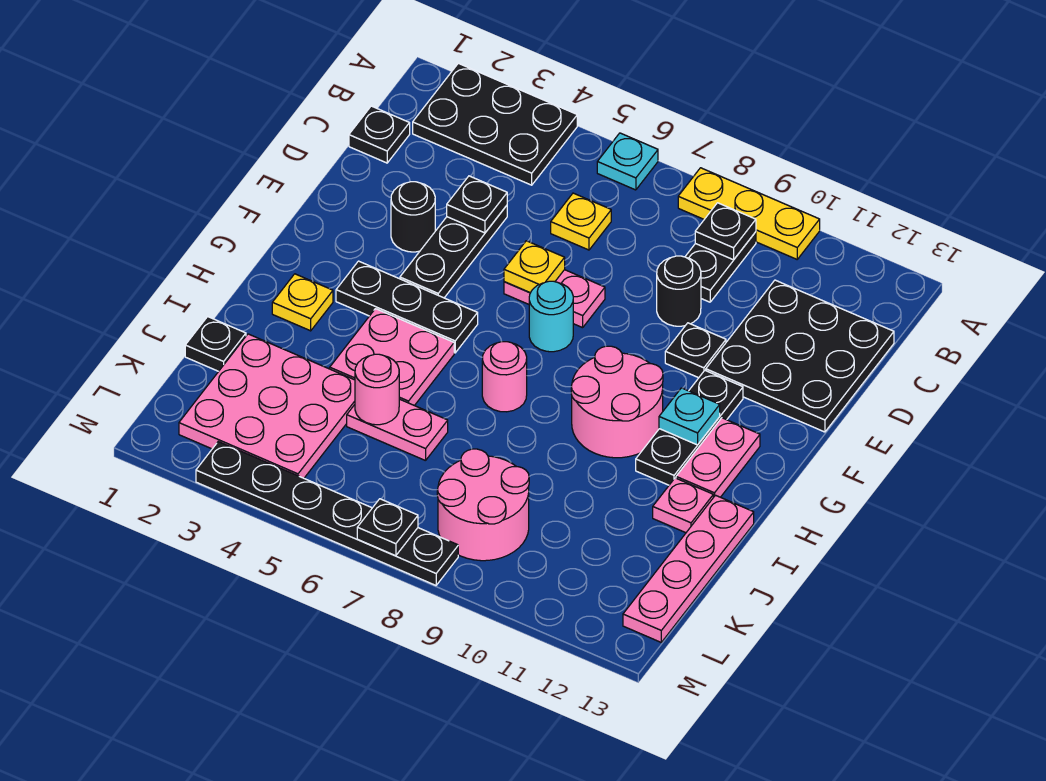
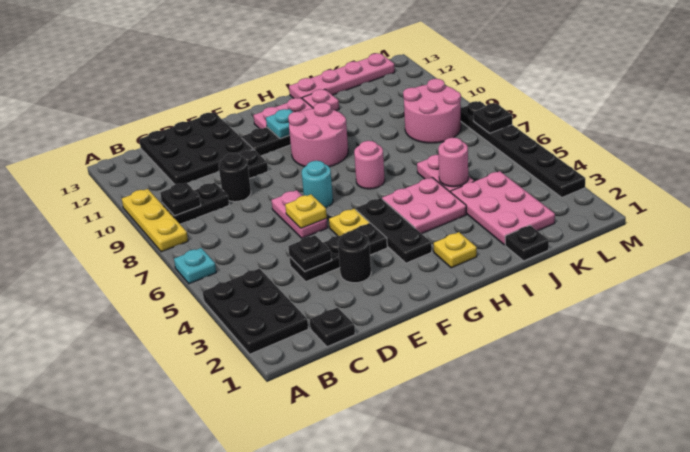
yellow 1x1 plate [551,193,611,250] -> yellow 1x1 plate moved to [329,209,370,236]
pink 3x3 plate [179,334,355,478] -> pink 2x3 plate [451,171,555,245]

